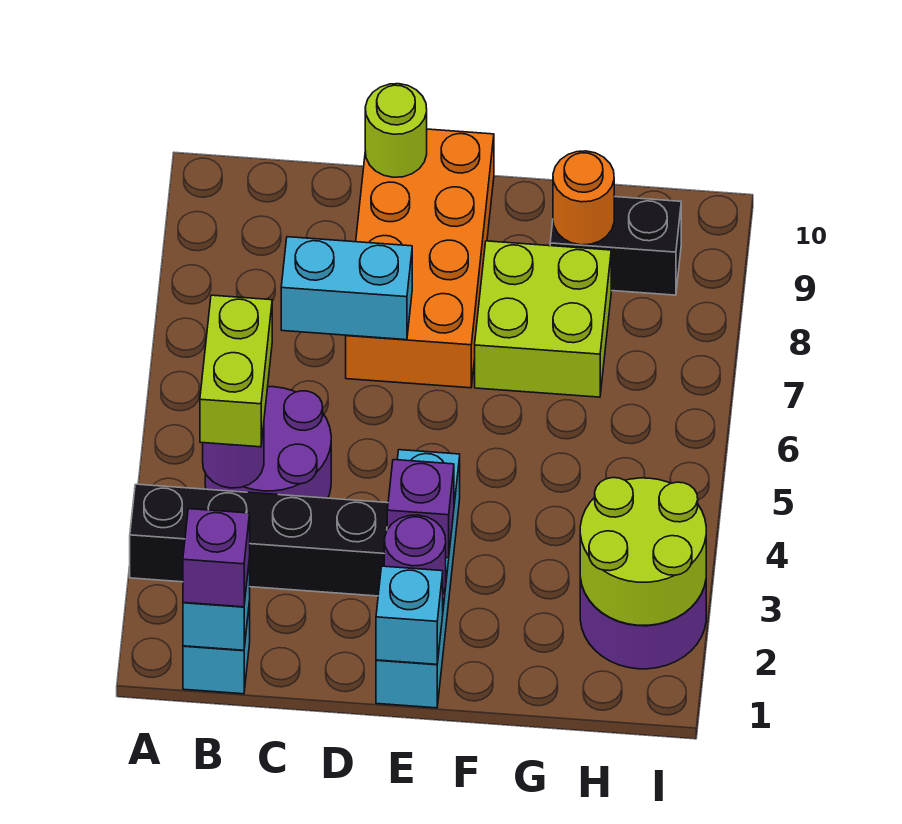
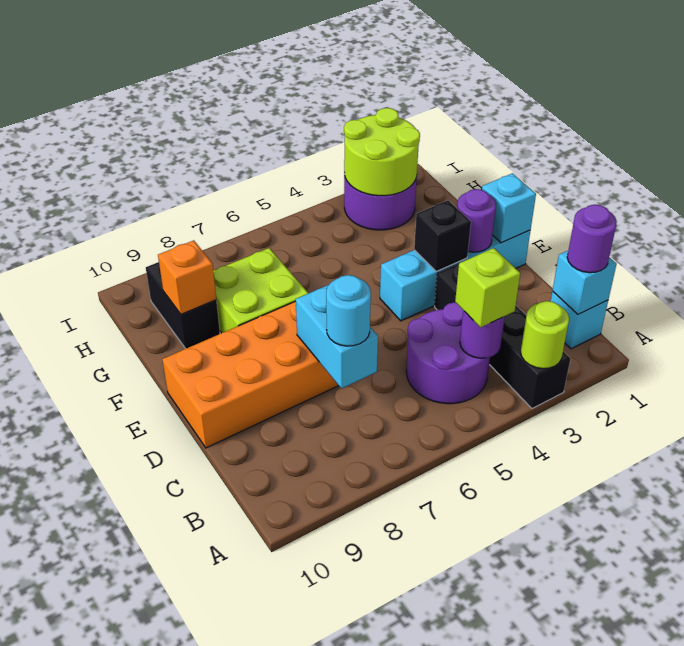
purple 1x1 brick [183,509,250,607] -> purple 1x1 round brick [567,205,617,273]
lime 1x2 brick [200,295,272,447] -> lime 1x1 brick [455,248,520,327]
none -> cyan 1x1 round brick [326,275,371,346]
lime 1x1 round brick [365,84,427,177] -> lime 1x1 round brick moved to [521,301,569,369]
purple 1x1 brick [387,460,454,558] -> black 1x1 brick [414,200,471,272]
orange 1x1 round brick [553,151,614,245] -> orange 1x1 brick [158,240,216,314]

